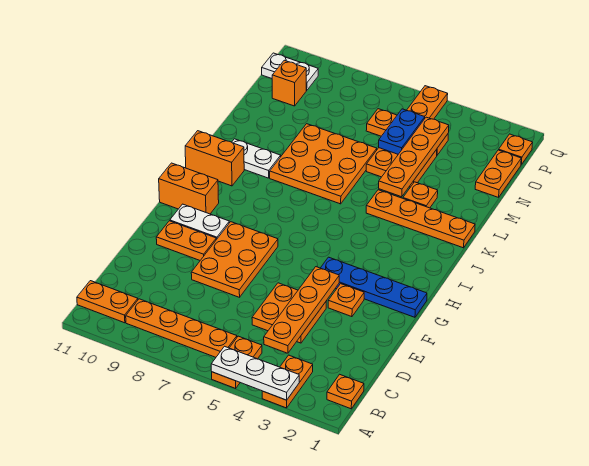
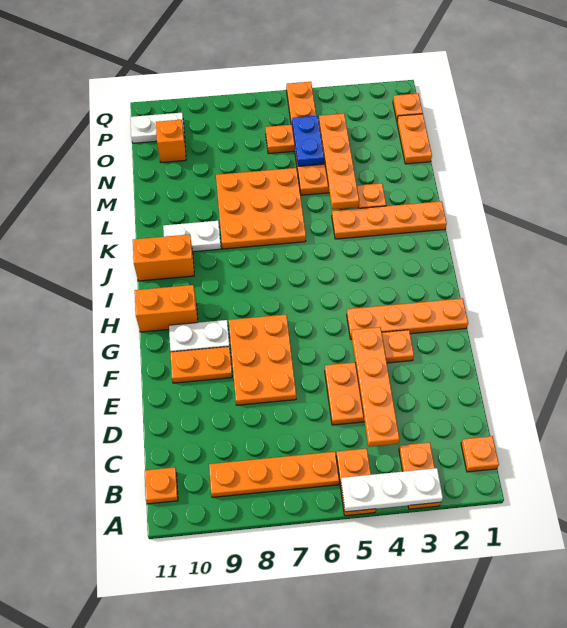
orange 1x2 plate [77,281,138,323] -> orange 1x1 plate [145,467,178,504]
blue 1x4 plate [321,257,427,317] -> orange 1x4 plate [347,298,468,339]

